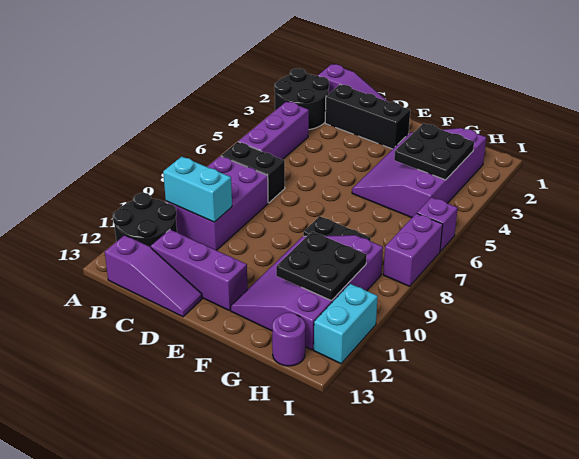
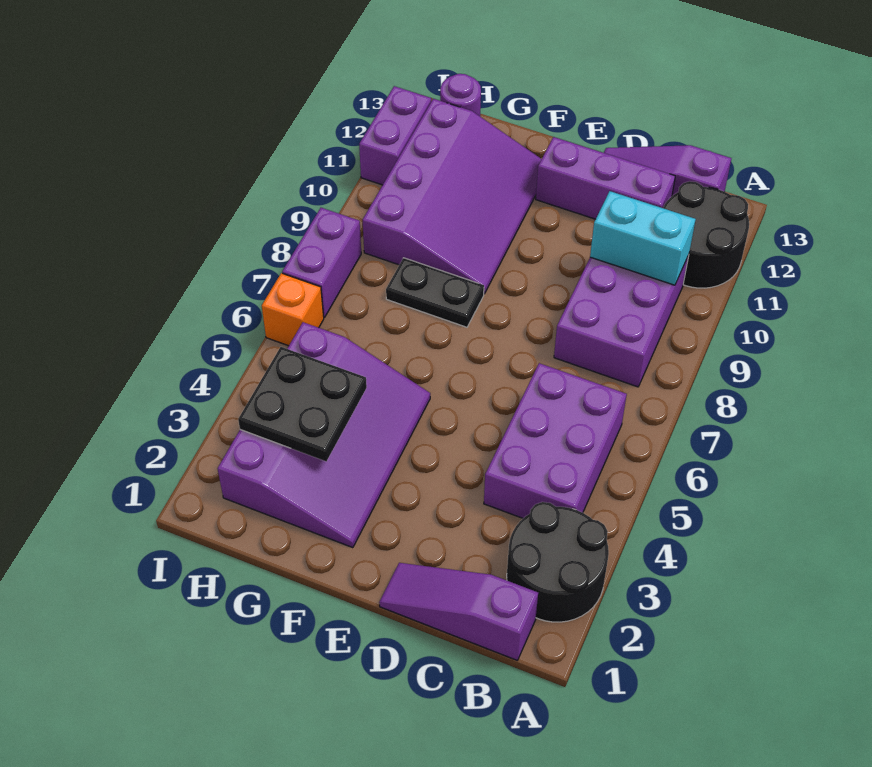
purple 1x3 brick [238,101,309,160] -> purple 2x3 brick [484,363,627,518]
black 1x2 brick [221,142,285,203] -> none
black 1x3 brick [325,85,410,149] -> none
black 2x2 plate [276,231,367,301] -> none
purple 1x1 brick [417,197,458,252] -> orange 1x1 brick [262,273,324,346]
cyan 1x2 brick [314,284,378,364] -> purple 1x2 brick [359,86,431,185]

